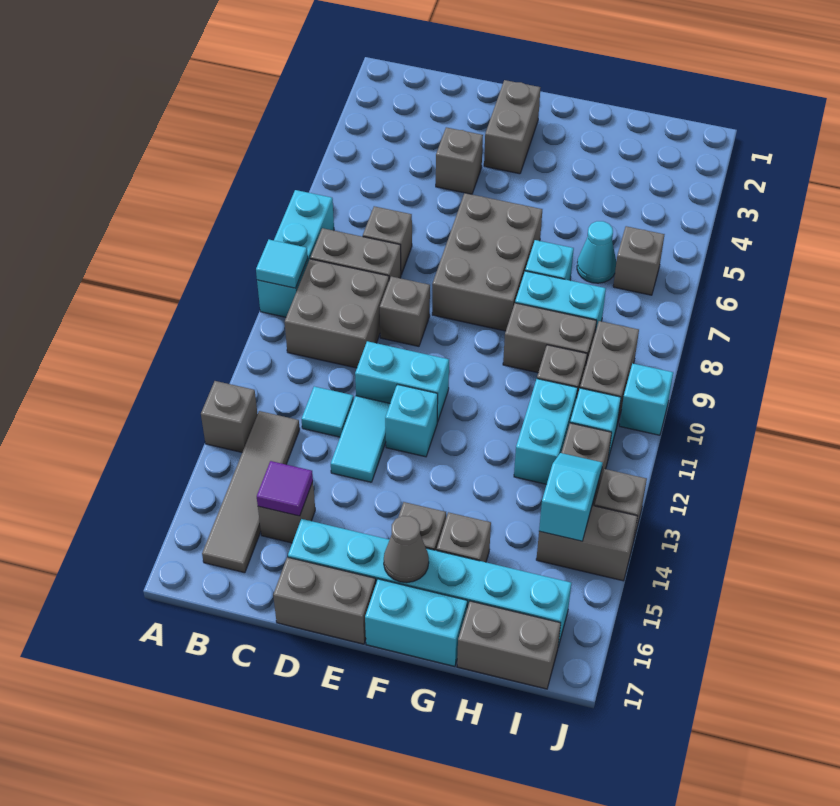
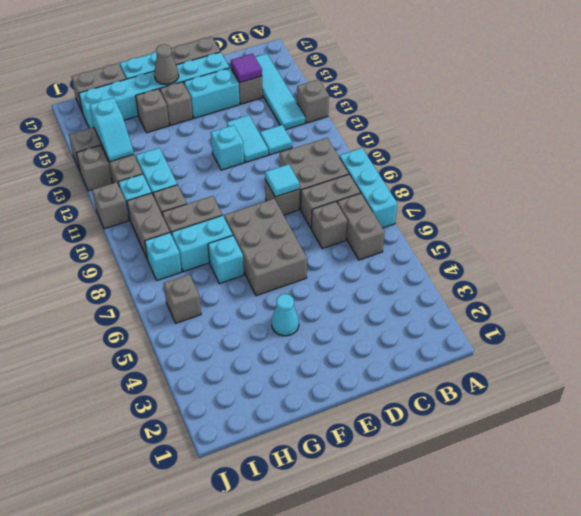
cyan 1x1 tile [256,240,308,288] -> cyan 1x1 tile moved to [265,164,299,197]
grey 1x4 tile [202,411,300,573] -> cyan 1x4 tile [255,54,305,130]
grey 1x1 brick [436,127,483,194] -> grey 1x1 brick moved to [92,182,129,229]
cyan 1x2 brick [355,341,449,422] -> cyan 1x2 brick moved to [184,68,240,118]
grey 1x2 brick [484,80,541,174] -> grey 1x2 brick moved to [337,193,385,260]
cyan 1x1 cone [577,221,616,283] -> cyan 1x1 cone moved to [272,294,299,336]
cyan 1x1 brick [619,364,673,435] -> cyan 1x1 brick moved to [145,233,182,280]

